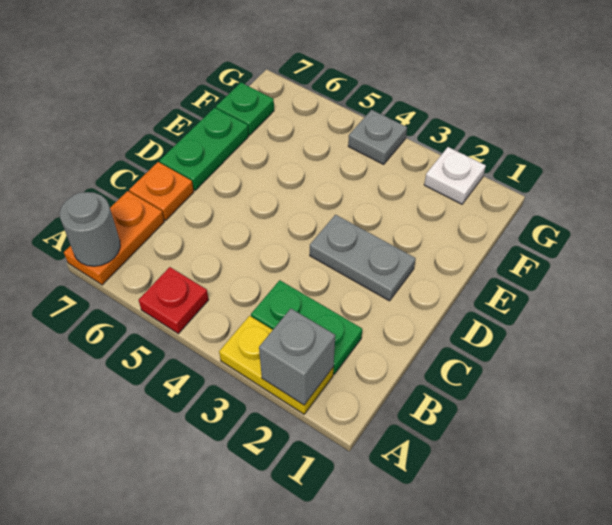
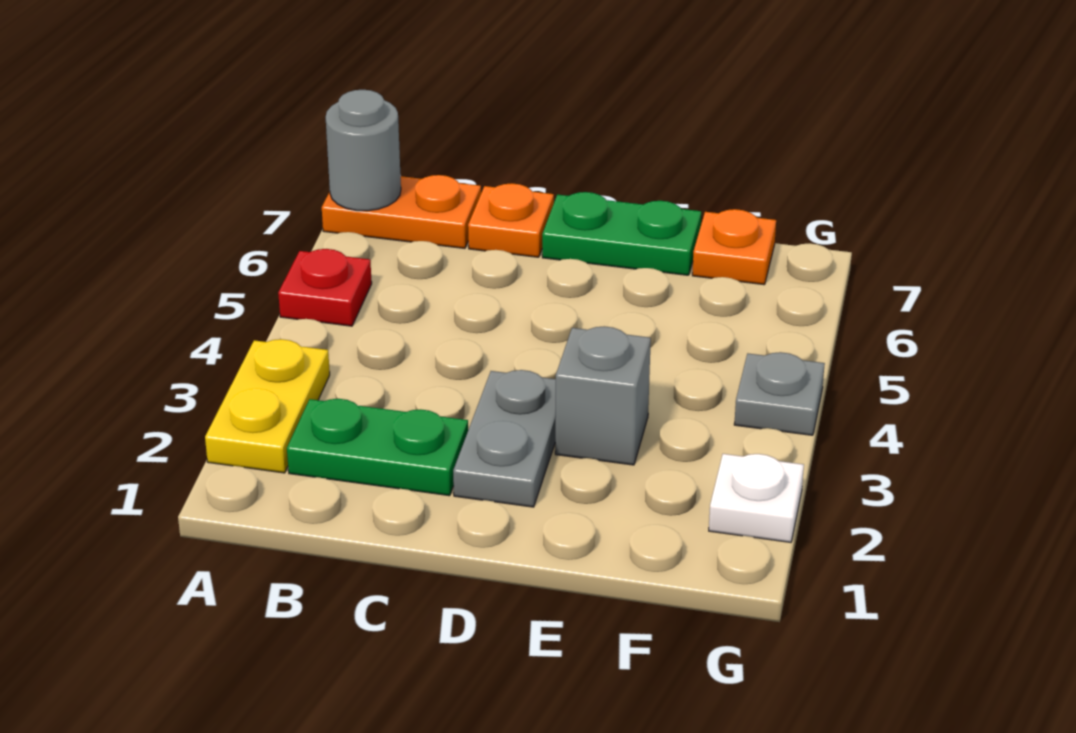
grey 1x1 brick [259,309,335,405] -> grey 1x1 brick moved to [555,326,651,465]
green 1x2 plate [251,280,362,374] -> green 1x2 plate turned to [287,399,468,496]
green 1x1 plate [216,83,274,135] -> orange 1x1 plate [692,209,776,285]

